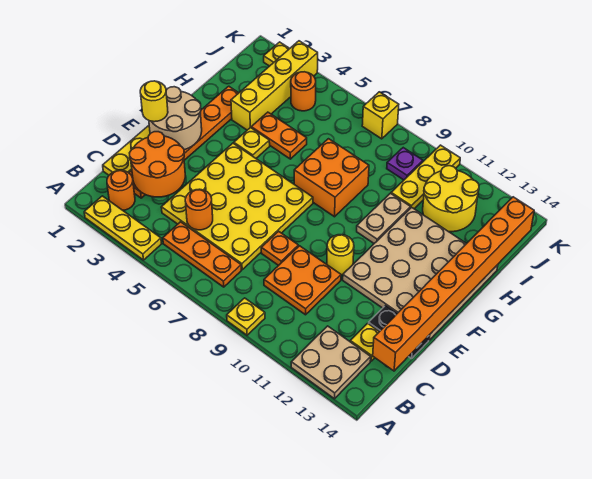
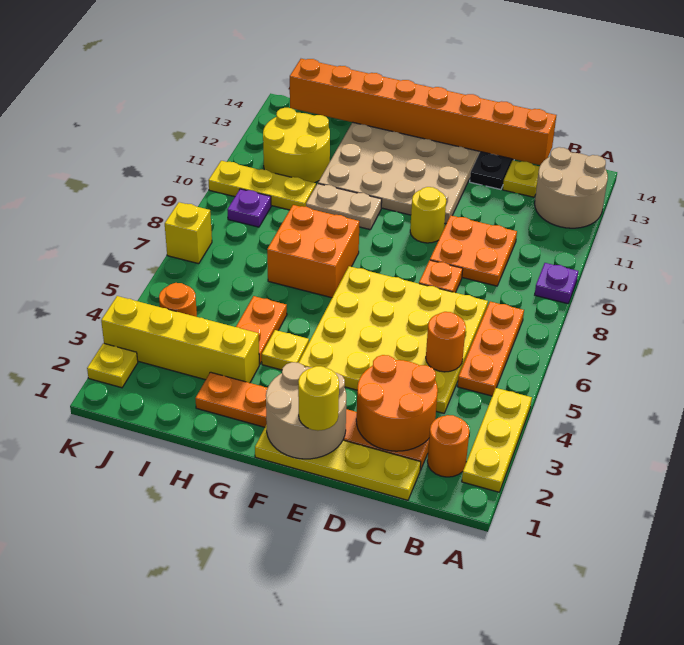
yellow 1x1 plate [227,298,265,335] -> purple 1x1 plate [535,263,578,304]
tan 2x2 plate [291,326,371,399] -> tan 2x2 round brick [535,147,608,228]

